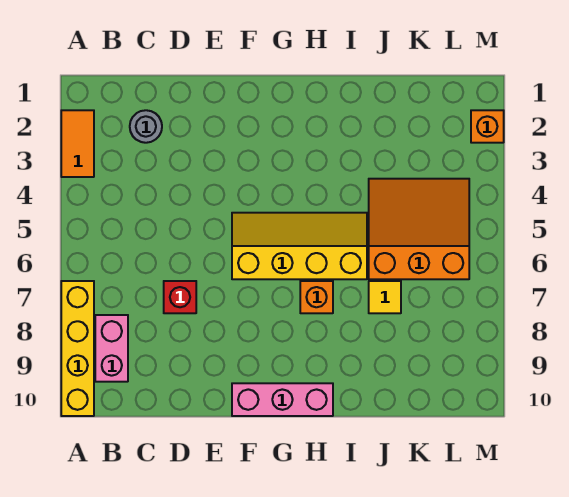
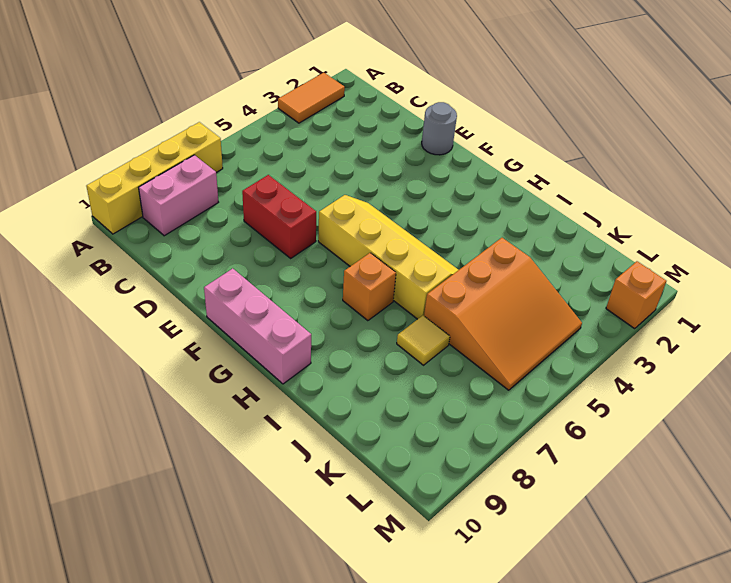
grey 1x1 round brick [130,110,162,143] -> grey 1x1 round brick moved to [422,102,457,155]
red 1x1 brick [164,281,196,313] -> red 1x2 brick [242,175,316,258]
orange 3x3 slope [369,179,469,279] -> orange 3x3 slope turned to [424,238,582,390]

